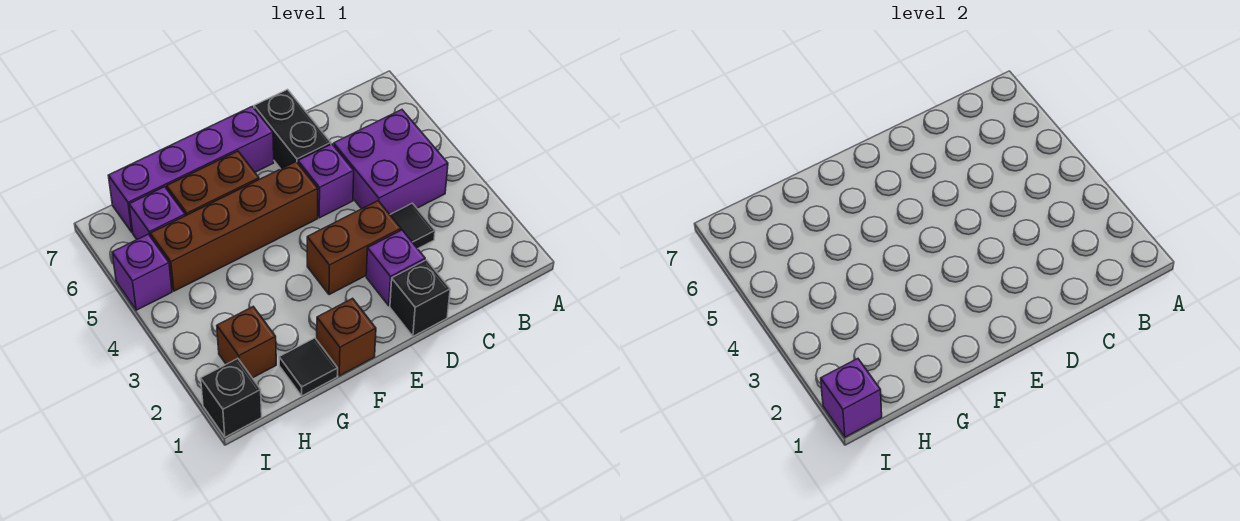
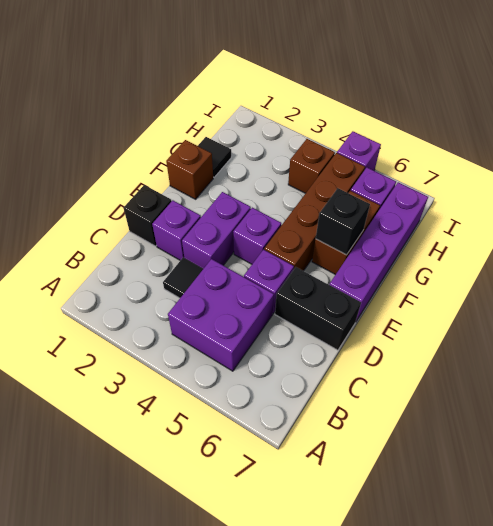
brown 1x2 brick [307,201,401,295] -> purple 1x2 brick [182,192,251,269]
brown 1x1 brick [217,307,276,378] -> brown 1x1 brick moved to [288,139,335,193]
black 1x1 brick [201,359,262,437] -> black 1x1 brick moved to [316,188,370,255]
purple 1x1 brick [821,359,882,437] -> purple 1x1 brick moved to [233,208,281,264]

